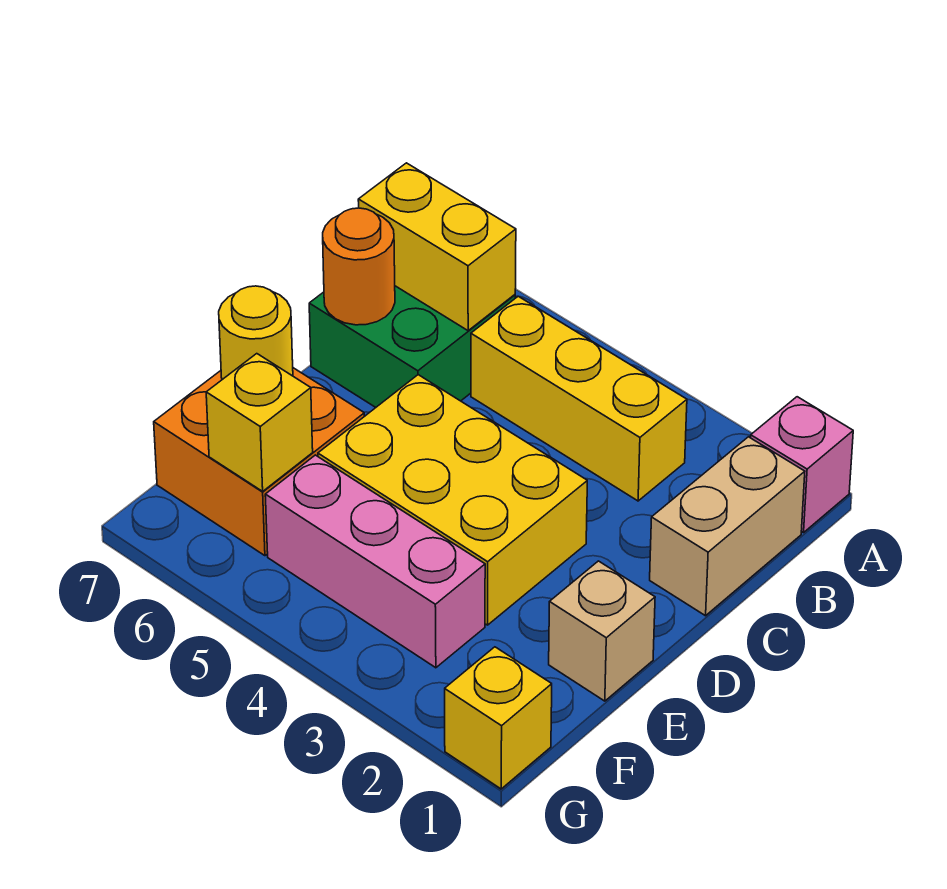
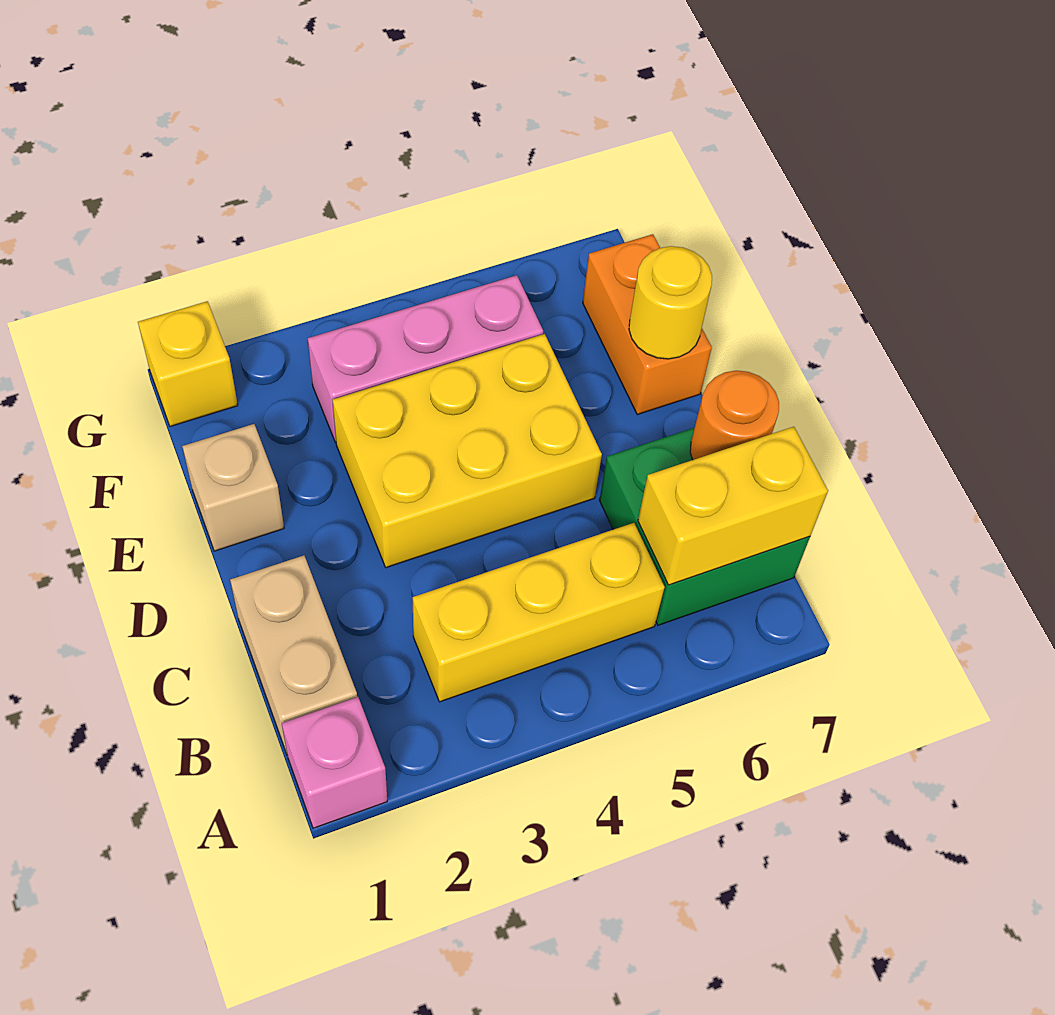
orange 2x2 brick [154,368,364,556] -> orange 1x2 brick [583,234,712,415]
yellow 1x1 brick [206,354,313,491] -> none

